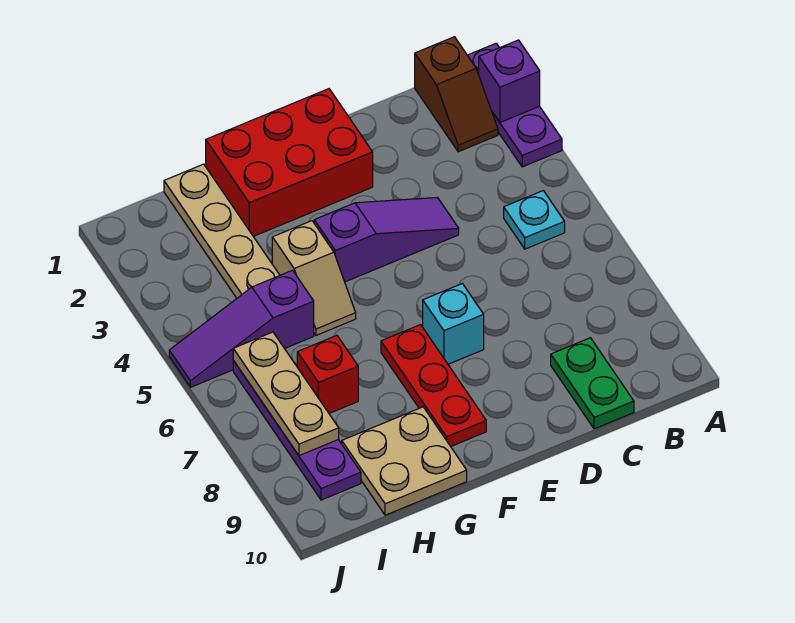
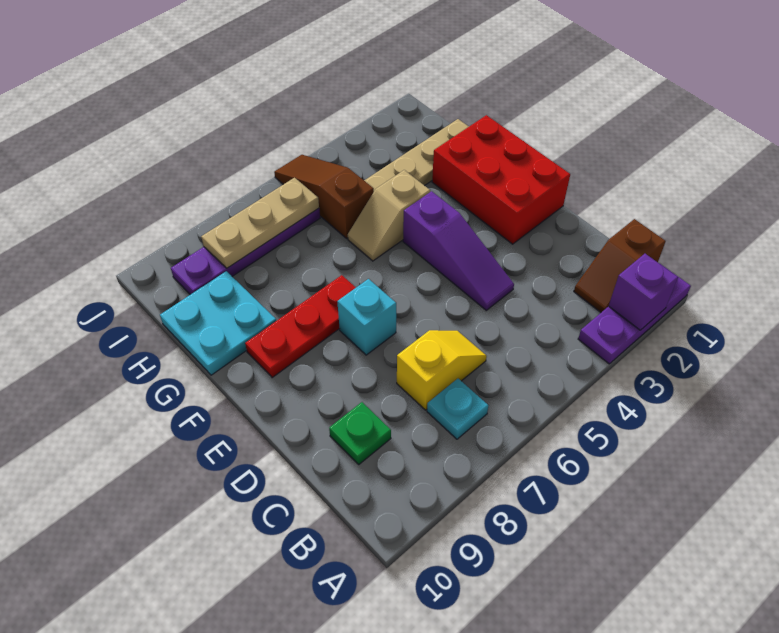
cyan 1x1 plate [504,191,565,249] -> cyan 1x1 plate moved to [427,379,488,439]
none -> yellow 1x2 slope [397,330,487,410]
green 1x2 plate [551,338,634,429] -> green 1x1 plate [329,402,391,464]
tan 2x2 plate [342,407,467,515] -> cyan 2x2 plate [160,271,276,375]
purple 1x3 slope [169,270,314,387] -> brown 1x3 slope [274,155,374,238]
red 1x1 brick [297,335,358,413] -> none

